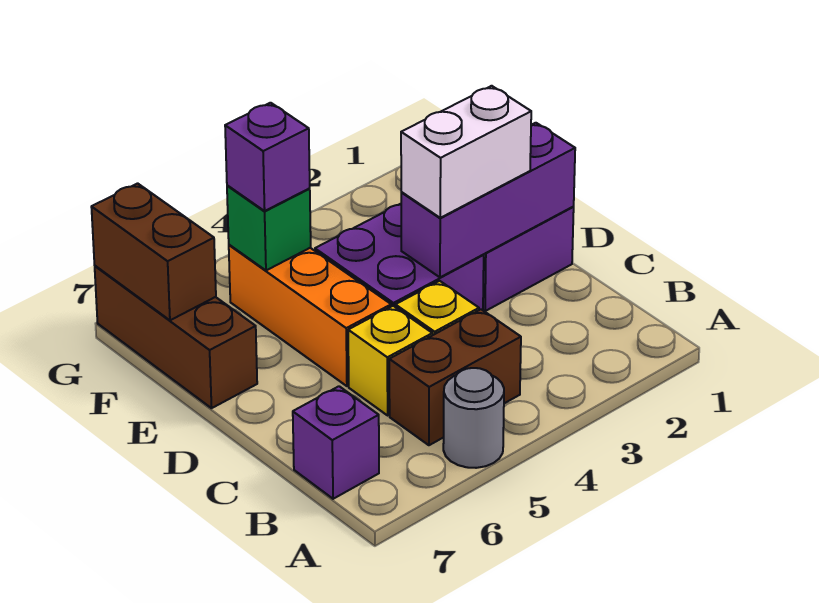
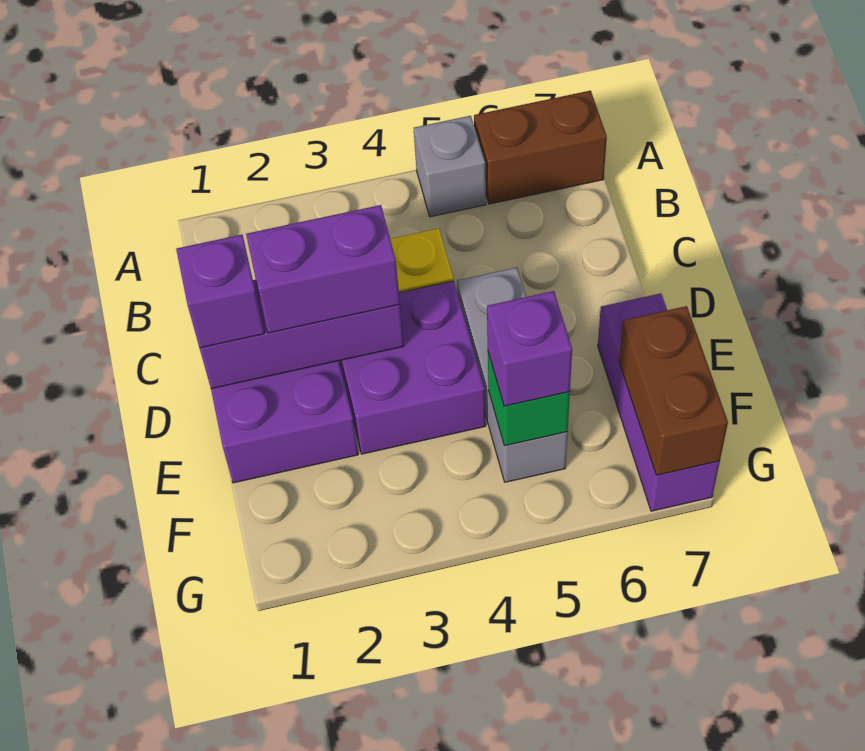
grey 1x1 round brick [443,368,504,468] -> grey 1x1 brick [414,116,486,217]
brown 1x2 brick [389,309,521,445] -> brown 1x2 brick moved to [474,91,607,204]
purple 1x1 brick [293,386,379,499] -> purple 1x1 brick moved to [176,235,264,348]
yellow 1x1 brick [348,306,432,415] -> none
white 1x2 brick [401,86,531,218] -> purple 1x2 brick [246,205,400,333]
orange 1x3 brick [229,245,391,386] -> grey 1x3 brick [457,267,568,482]
brown 1x3 brick [95,266,257,408] -> purple 1x3 brick [598,293,720,511]

